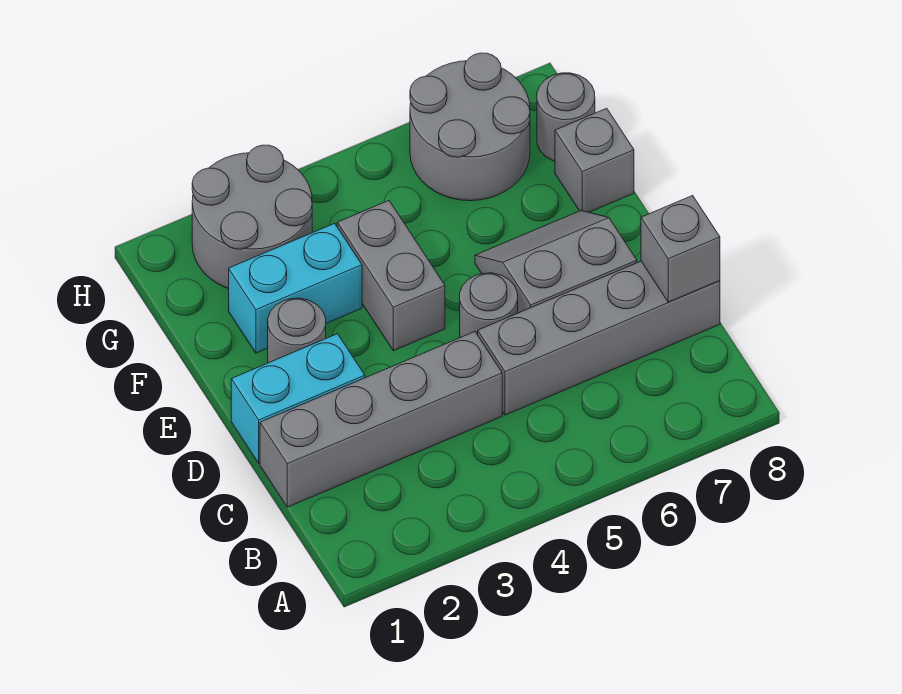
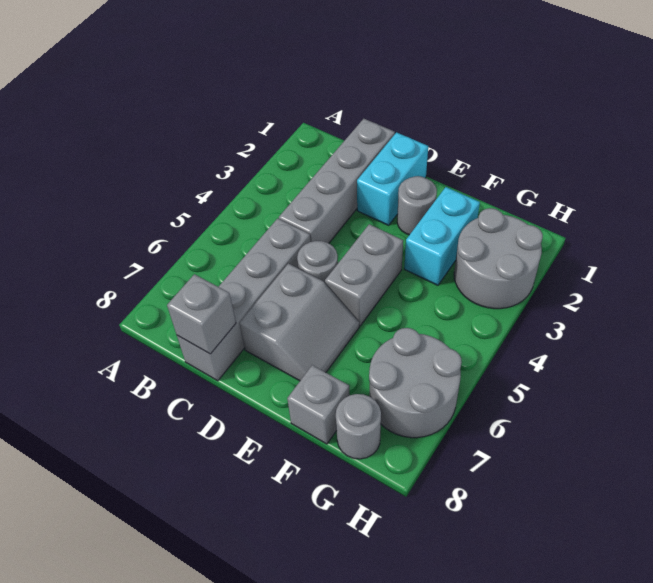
grey 1x2 brick [337,201,445,351] -> grey 1x2 brick turned to [325,224,403,326]

